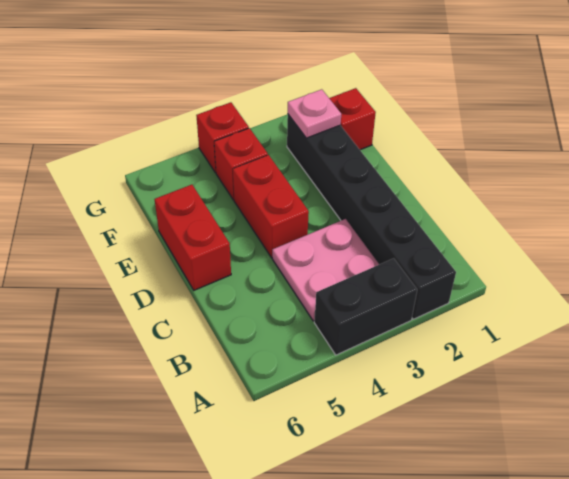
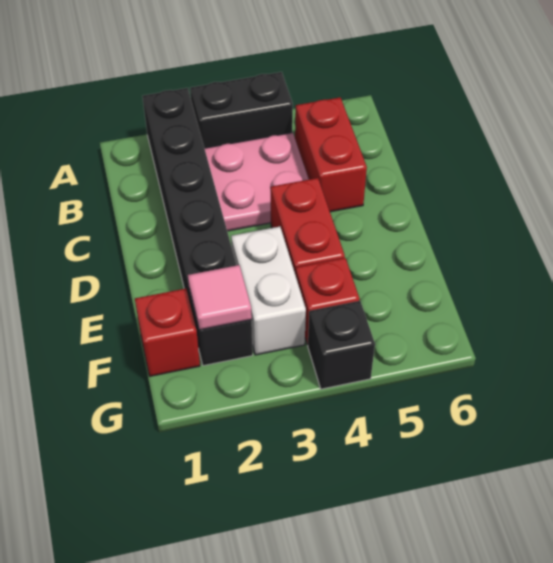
red 1x2 brick [155,185,231,290] -> red 1x2 brick moved to [295,98,367,212]
none -> white 1x2 brick [231,227,306,355]
pink 1x1 plate [288,89,341,138] -> pink 1x1 tile [188,265,252,330]
red 1x1 brick [196,102,249,173] -> black 1x1 brick [308,301,375,389]

